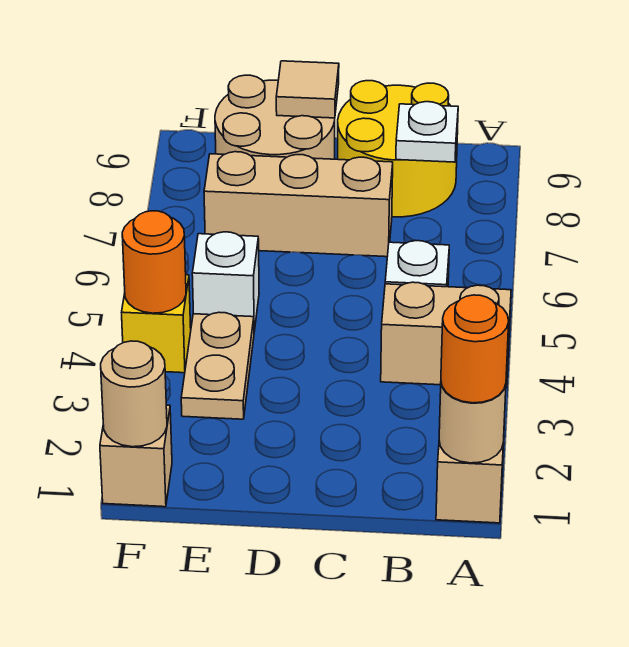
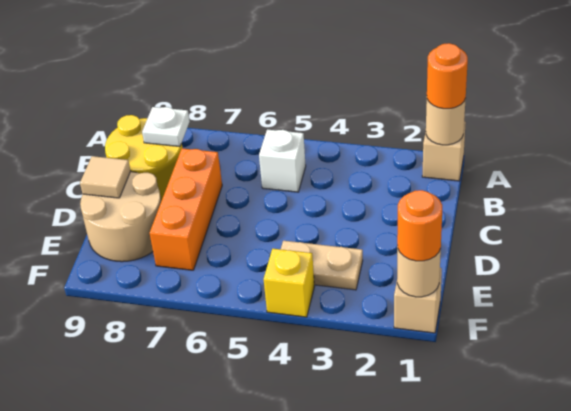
tan 1x2 brick [381,282,511,388] -> none
tan 1x3 brick [204,152,393,257] -> orange 1x3 brick [150,148,222,270]
white 1x1 brick [192,232,259,331] -> none
orange 1x1 round brick [122,211,186,313] -> orange 1x1 round brick moved to [397,190,442,261]

